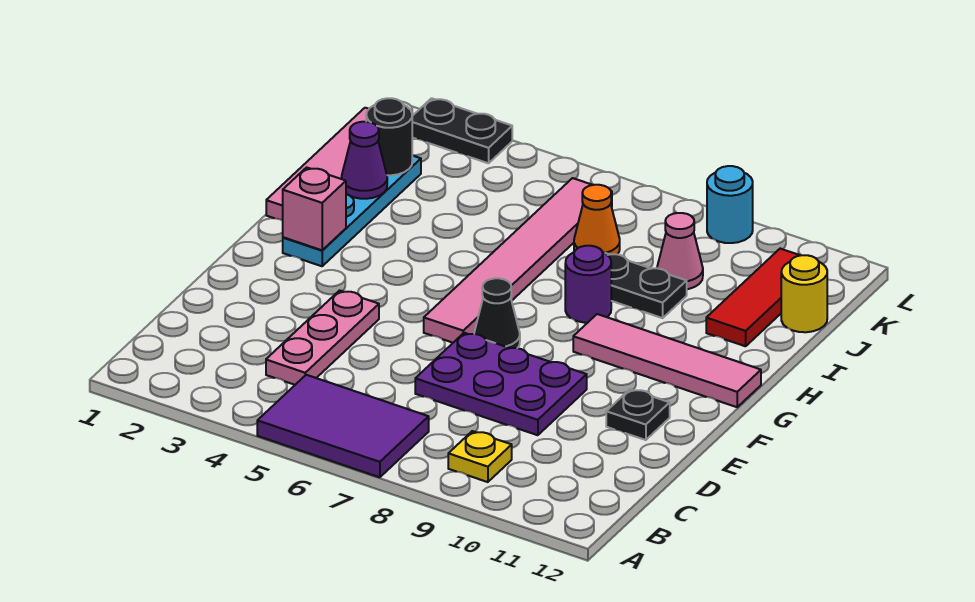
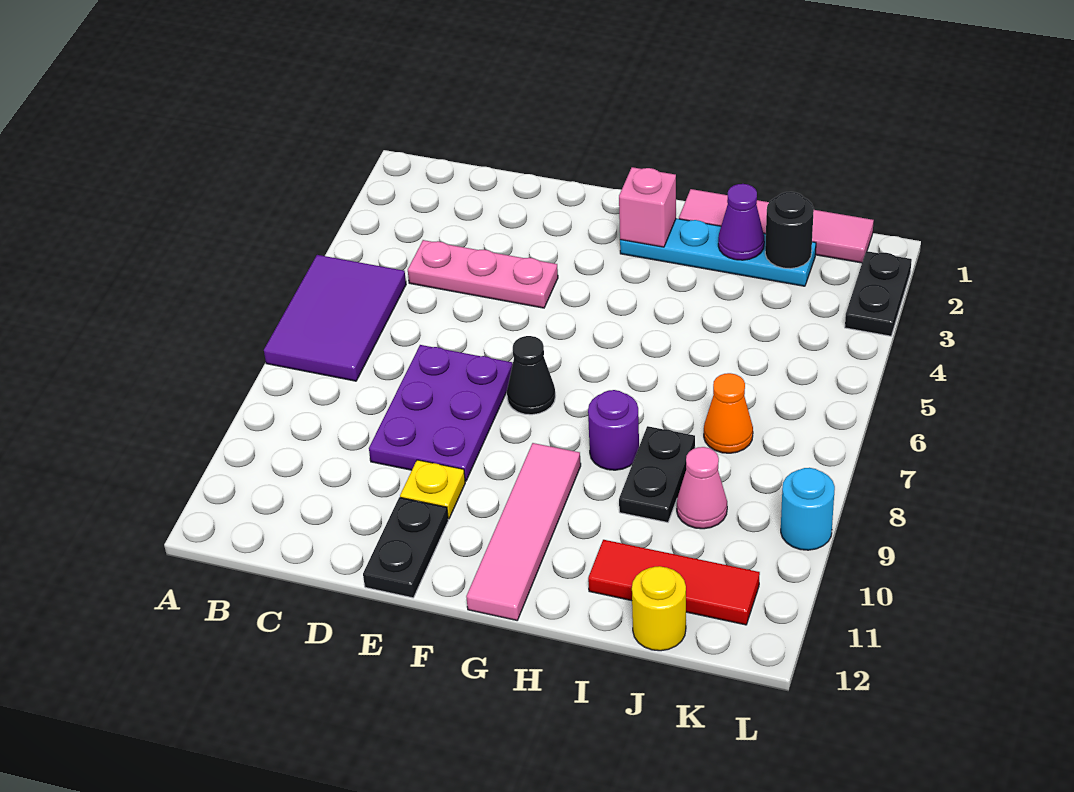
yellow 1x1 plate [448,431,512,482] -> yellow 1x1 plate moved to [400,460,465,519]
black 1x1 plate [606,389,670,440] -> black 1x2 plate [363,497,448,598]
pink 1x6 tile [424,178,612,343] -> none

